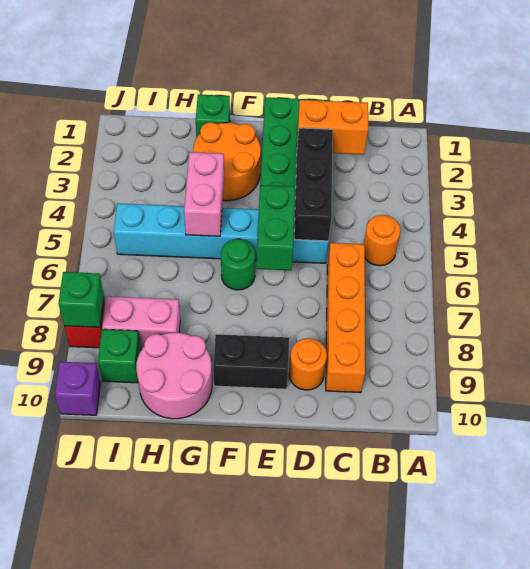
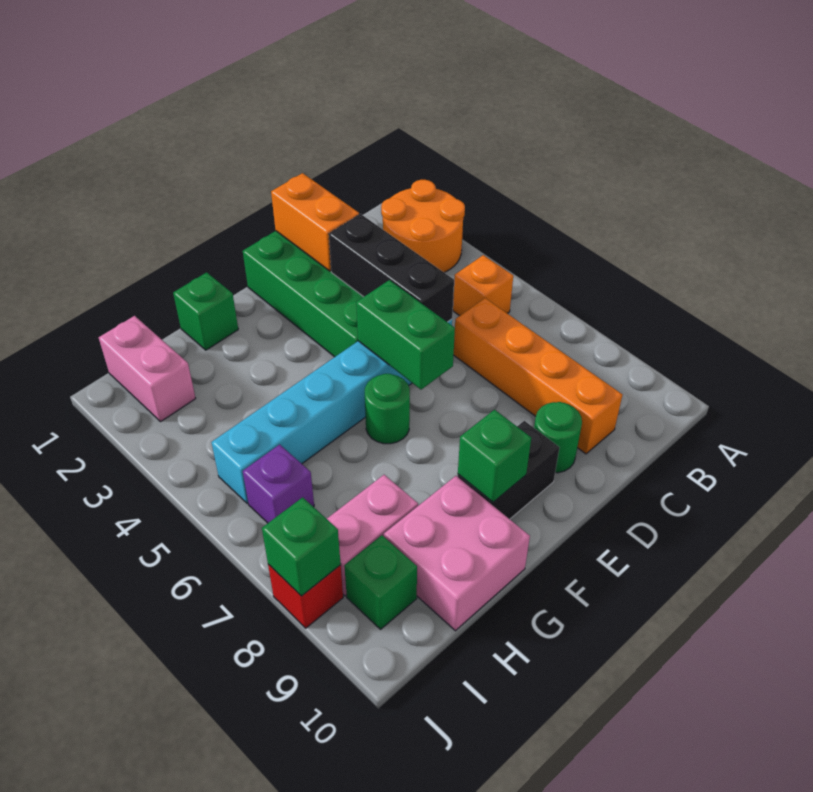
orange 1x1 round brick [364,215,400,266] -> orange 1x1 brick [453,255,513,316]
orange 1x2 brick [297,100,368,155] -> orange 1x2 brick turned to [271,173,359,271]
orange 1x1 round brick [289,338,327,390] -> green 1x1 round brick [534,402,582,473]
orange 2x2 round brick [193,122,261,201] -> orange 2x2 round brick moved to [381,180,465,272]
none -> green 1x1 brick [458,410,531,502]
pink 1x2 brick [184,152,224,236] -> pink 1x2 brick moved to [99,316,196,421]
pink 2x2 round brick [136,333,212,419] -> pink 2x2 brick [384,476,530,631]
purple 1x1 brick [55,362,100,415] -> purple 1x1 brick moved to [243,444,314,523]

